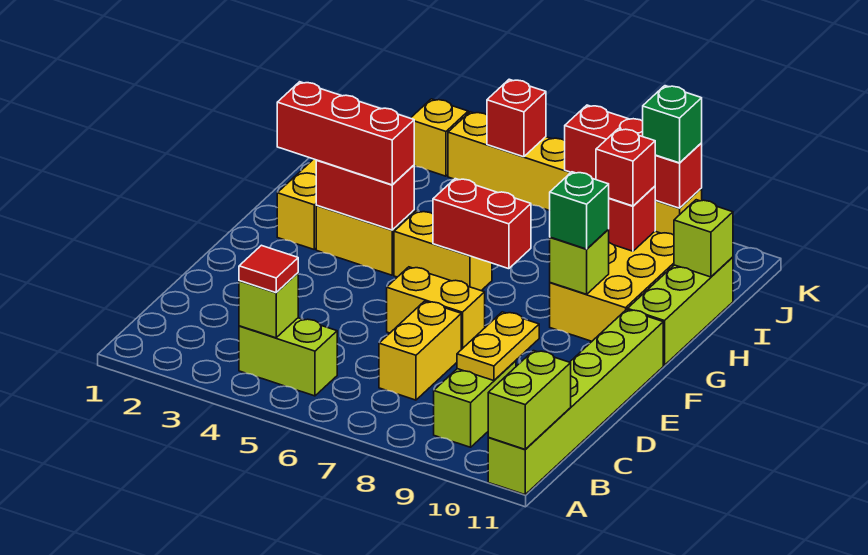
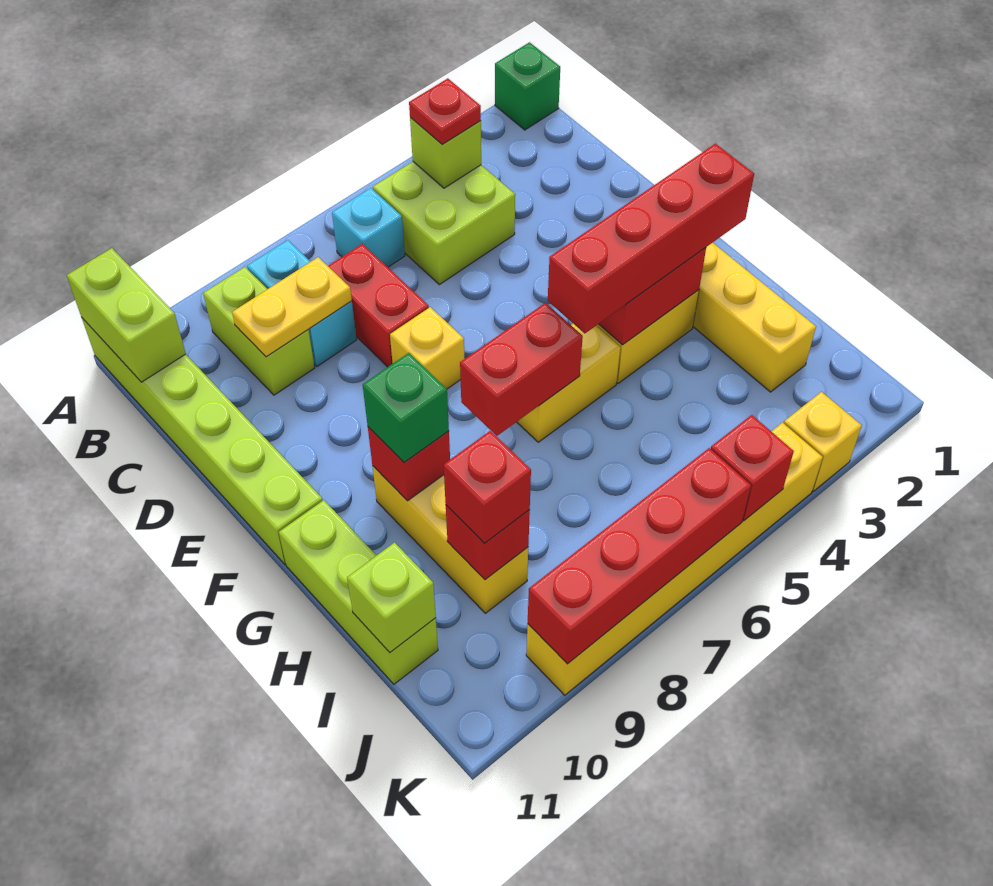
lime 1x2 brick [239,318,337,396] -> lime 2x2 brick [373,162,515,285]
red 1x1 tile [239,245,298,293] -> red 1x1 plate [409,78,481,145]
none -> cyan 1x1 brick [332,188,405,267]
none -> cyan 1x2 brick [247,240,357,366]
yellow 1x2 brick [379,301,461,400] -> red 1x2 brick [328,244,429,367]
yellow 1x2 plate [457,312,539,381] -> yellow 1x2 plate turned to [232,257,352,357]
yellow 1x2 brick [387,267,485,350] -> yellow 1x1 brick [390,307,464,389]
red 1x3 brick [277,82,414,185] -> red 1x4 brick [548,144,754,333]
yellow 2x3 brick [550,231,674,341] -> yellow 1x3 brick [372,466,528,613]
lime 1x1 brick [550,229,609,294] -> red 1x1 brick [368,427,450,501]
red 1x3 brick [565,105,702,208] -> red 1x4 brick [528,448,751,664]
green 1x1 brick [643,86,702,163] -> green 1x1 brick moved to [495,42,560,130]

